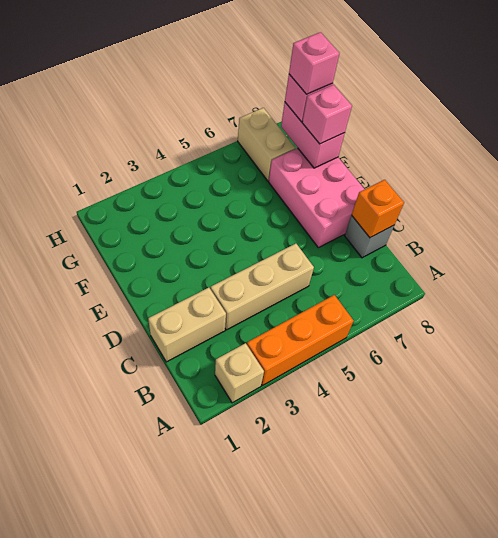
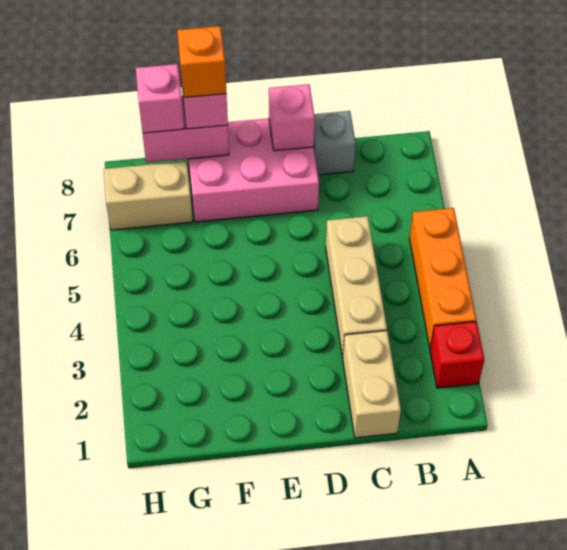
tan 1x1 brick [215,343,264,403] -> red 1x1 brick [430,321,484,388]
orange 1x1 brick [352,180,404,238] -> orange 1x1 brick moved to [177,26,226,97]
pink 1x1 brick [289,32,339,94] -> pink 1x1 brick moved to [269,84,315,151]

